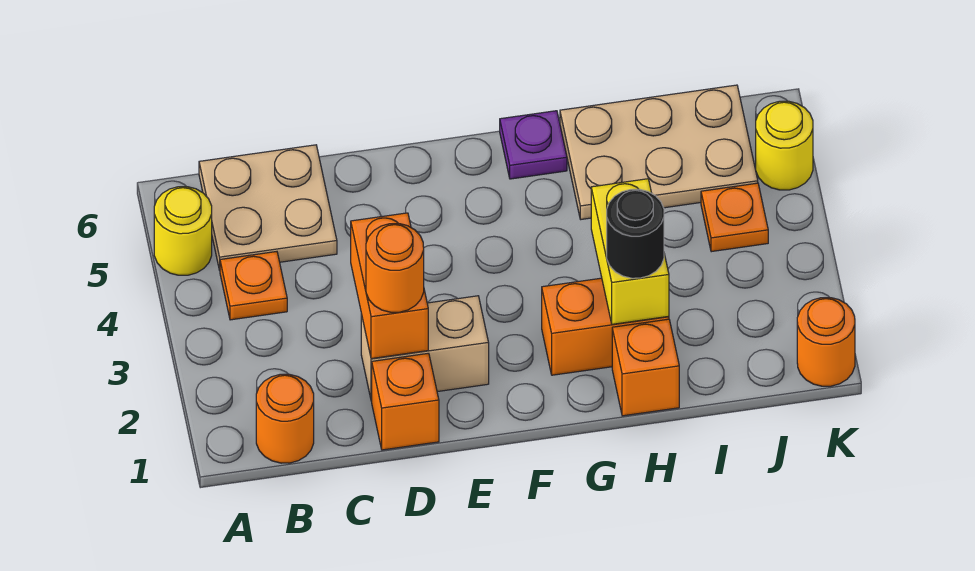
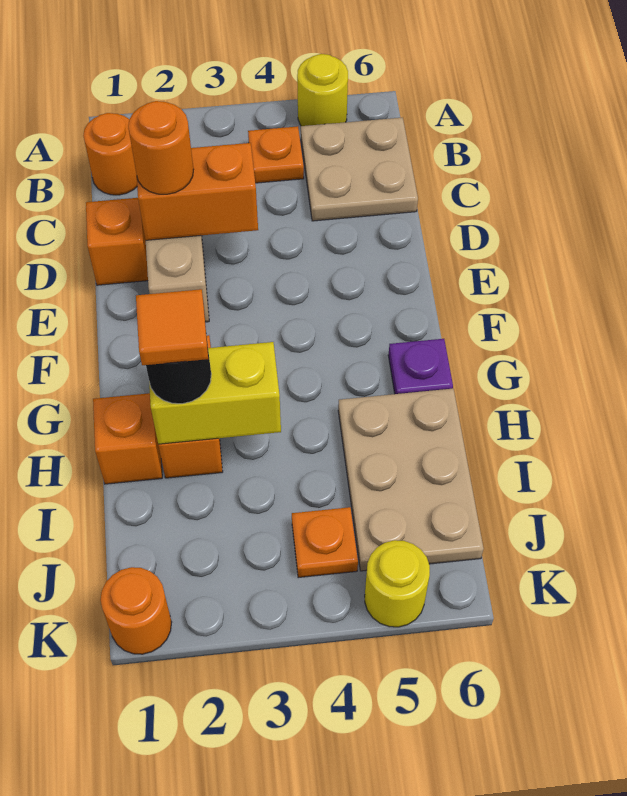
none -> orange 1x1 tile [136,289,208,365]

